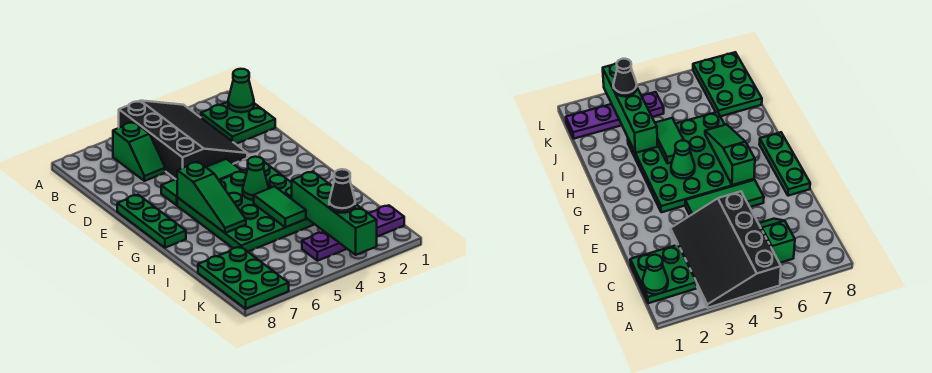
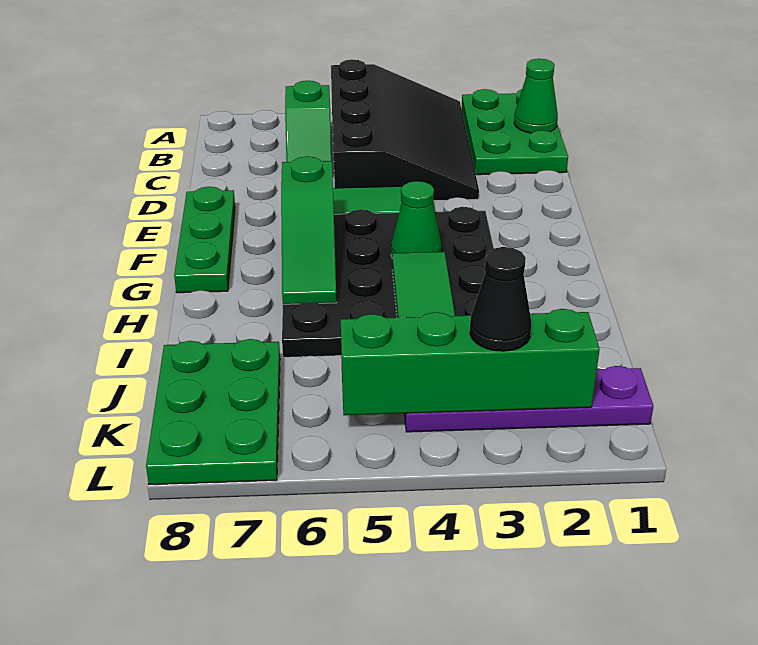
green 2x2 plate [201,102,275,144] -> green 2x3 plate [461,89,568,175]
green 4x4 plate [177,162,315,252] -> black 4x4 plate [282,207,494,357]
green 1x4 brick [292,172,377,255] -> green 1x4 brick turned to [341,309,600,415]

